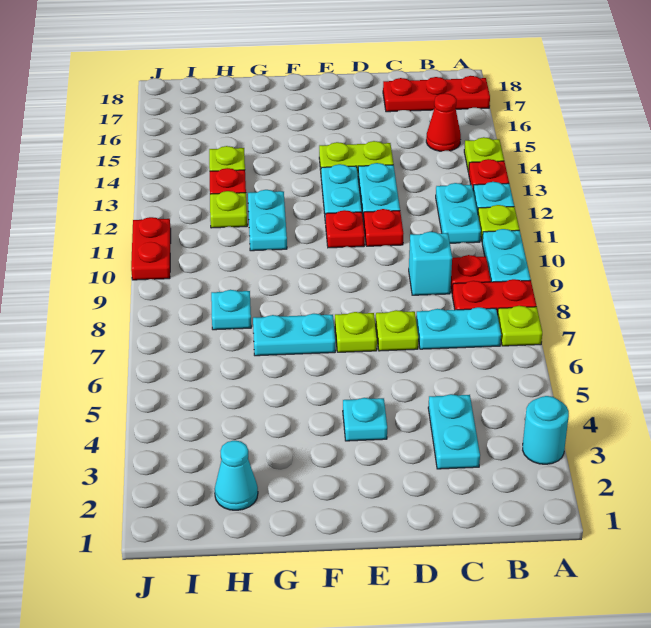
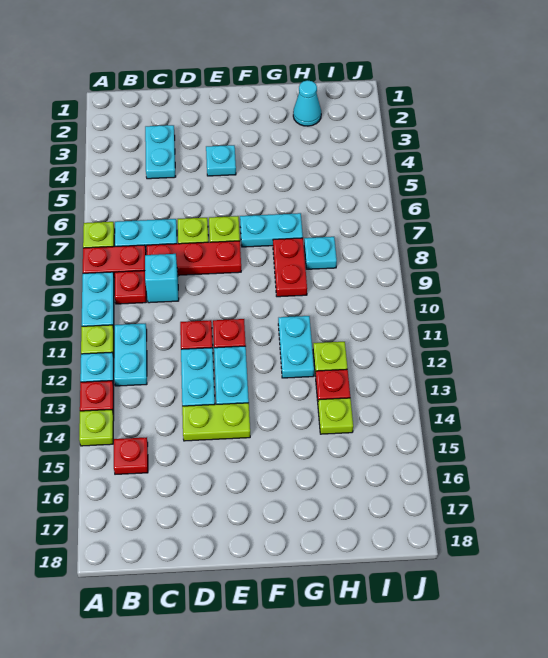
cyan 1x1 round brick [523,396,569,464] -> none
red 1x3 plate [383,76,490,112] -> red 1x3 plate moved to [147,241,241,275]
red 1x1 cone [426,93,461,151] -> red 1x1 plate [114,437,148,474]
red 1x2 plate [131,217,171,280] -> red 1x2 plate moved to [273,238,307,297]

